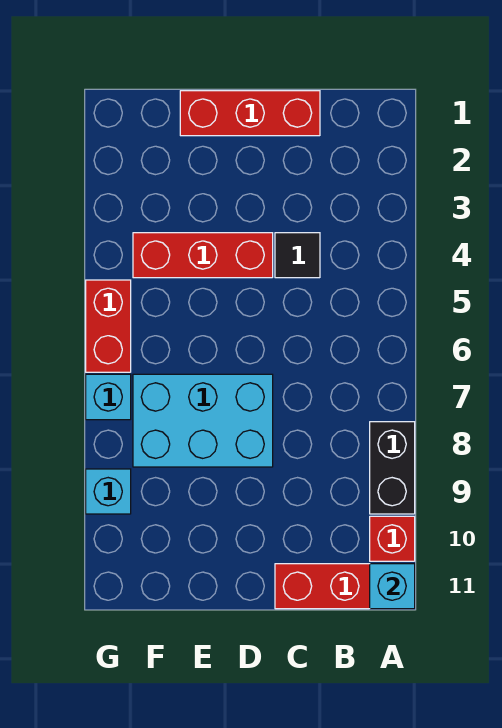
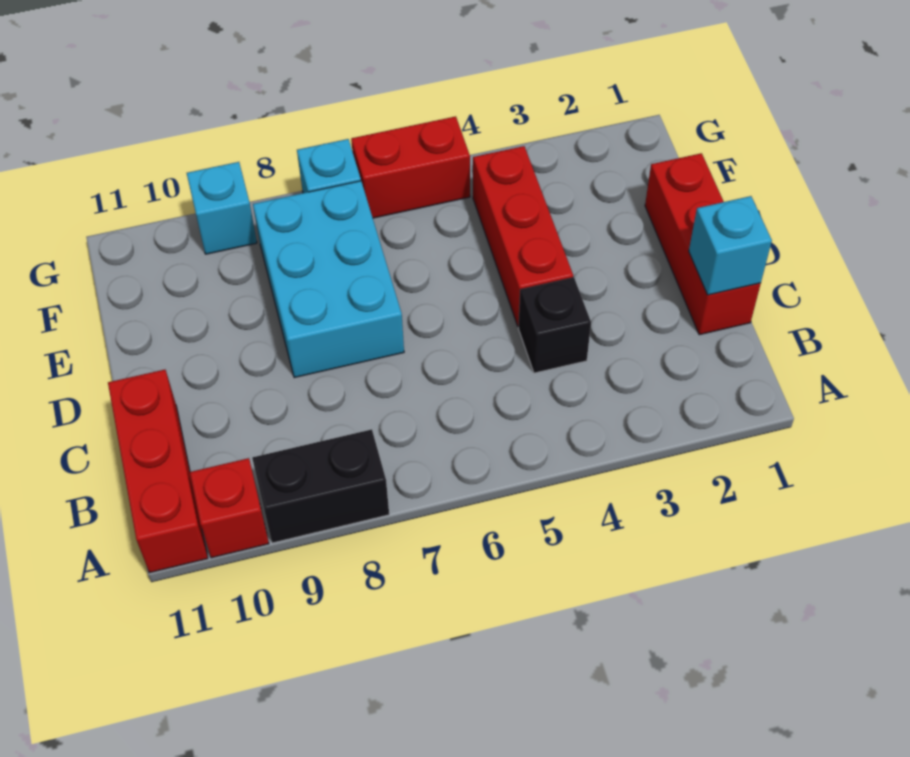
cyan 1x1 brick [370,564,415,609] -> cyan 1x1 brick moved to [689,196,772,295]
black 1x1 tile [275,233,320,278] -> black 1x1 brick [518,278,591,373]

